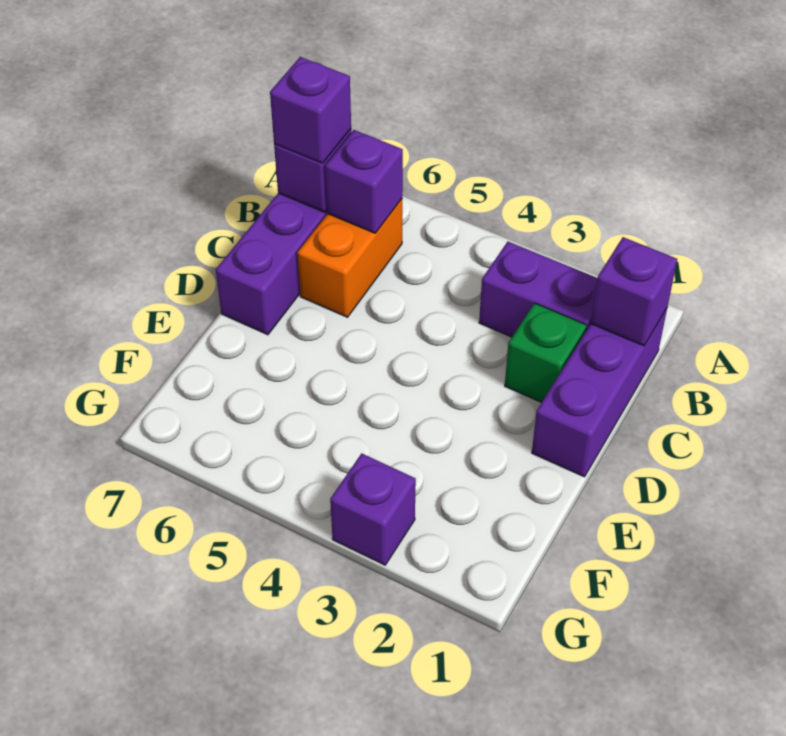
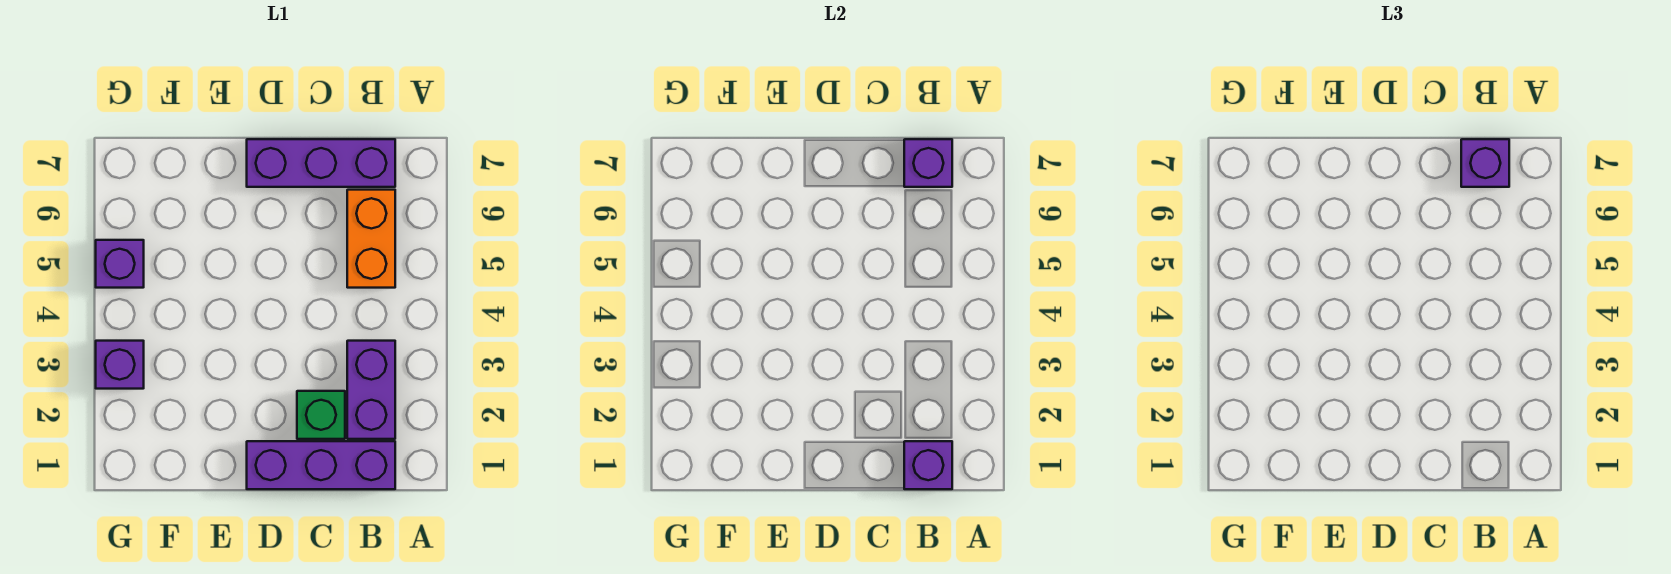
orange 1x2 brick [297,199,402,317] -> orange 1x2 brick turned to [347,190,395,288]
purple 1x1 brick [325,130,403,233] -> purple 1x1 brick moved to [96,240,144,288]

